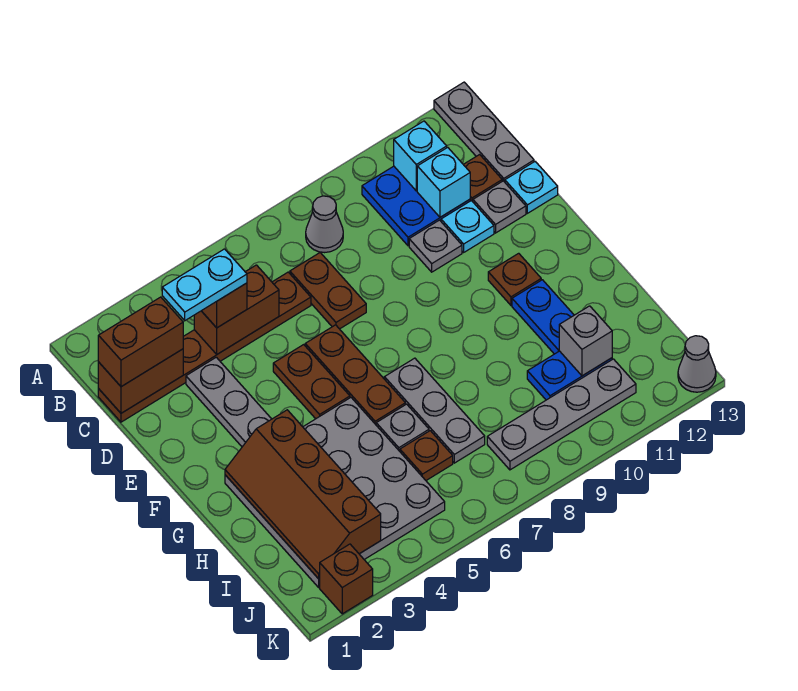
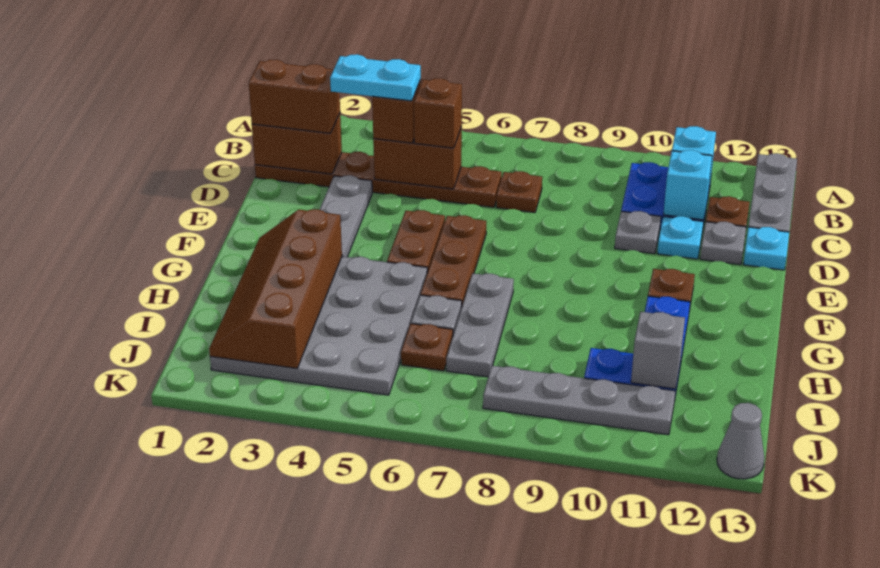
grey 1x1 cone [306,196,343,253] -> none
brown 1x2 plate [290,253,366,329] -> brown 1x1 plate [496,171,542,212]
brown 1x1 brick [320,544,373,614] -> brown 1x1 brick moved to [414,78,462,148]

